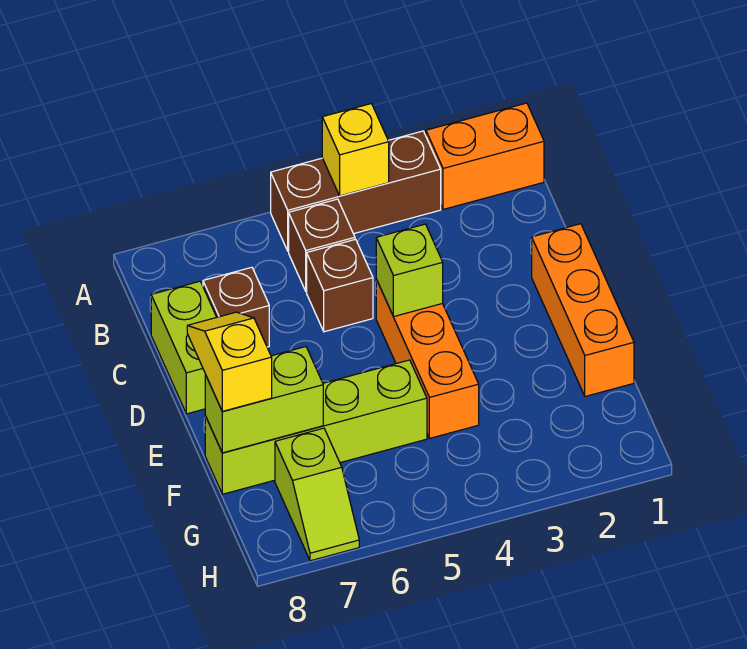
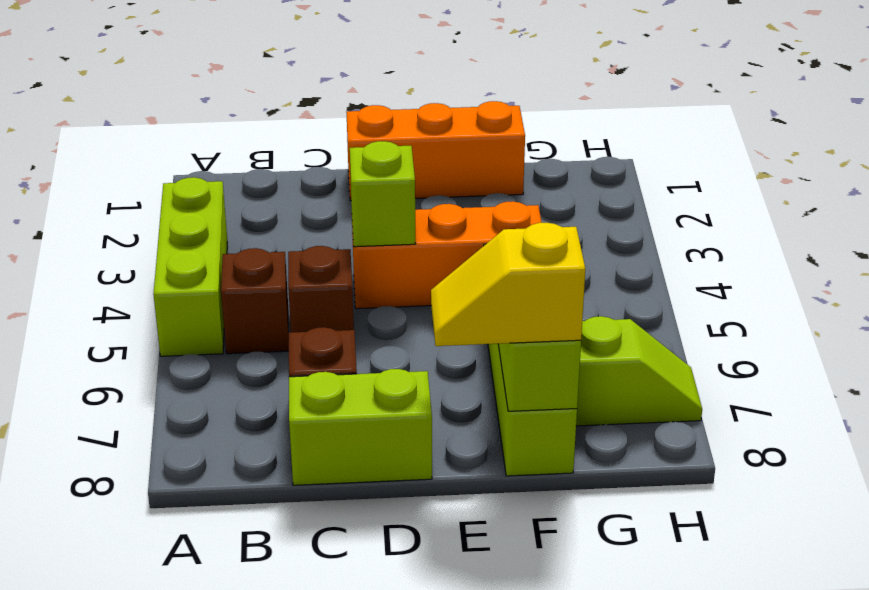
orange 1x2 brick [426,103,544,209] -> none
brown 1x3 brick [271,131,441,251] -> lime 1x3 brick [153,177,227,356]
yellow 1x1 brick [322,104,389,196] -> none

